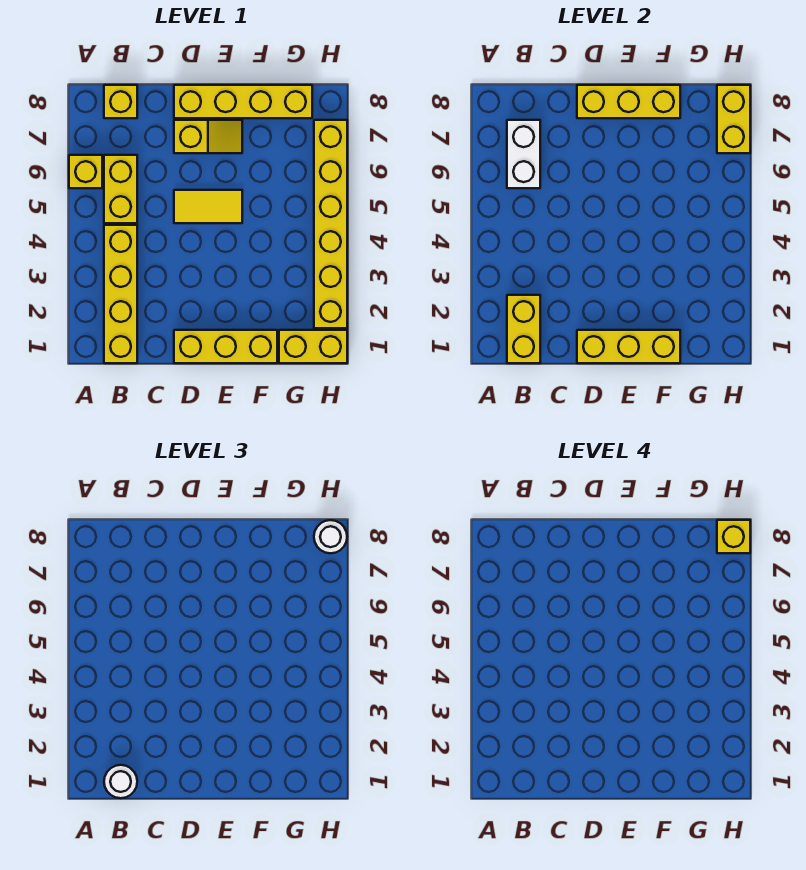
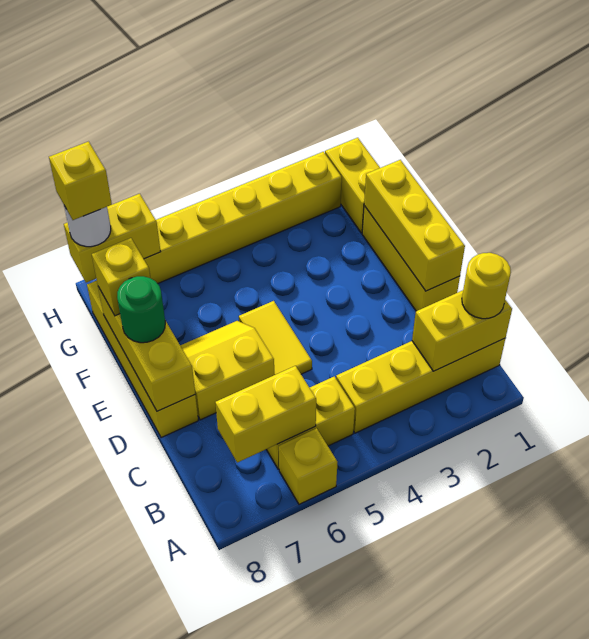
white 1x1 round brick [104,765,137,798] -> yellow 1x1 round brick [462,253,511,319]
white 1x2 brick [507,120,540,188] -> yellow 1x2 brick [215,366,316,463]
yellow 1x1 brick [104,85,137,118] -> yellow 1x1 brick moved to [92,238,150,316]
yellow 1x2 slope [174,120,242,153] -> yellow 2x2 slope [180,321,274,420]
none -> green 1x1 round brick [117,276,165,343]

